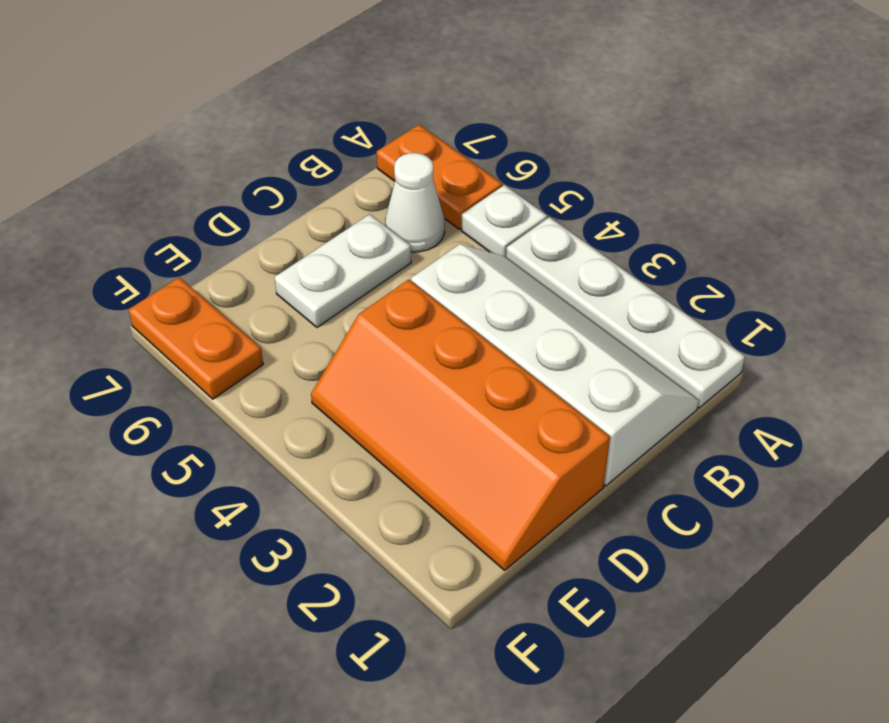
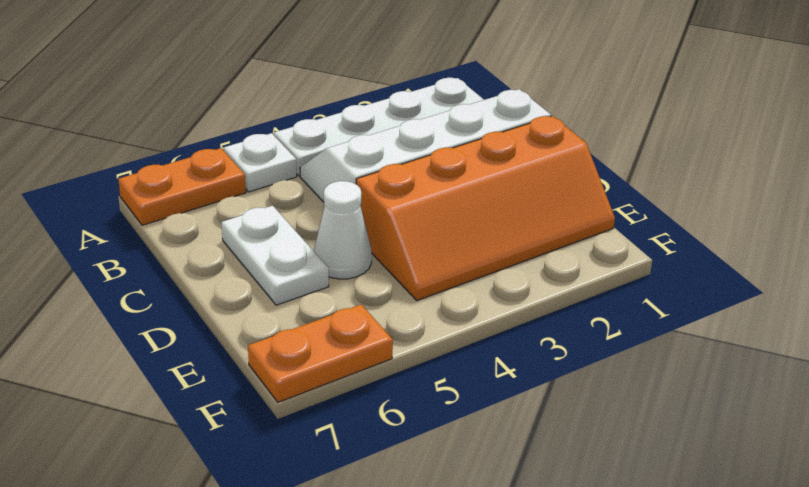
white 1x1 cone [385,153,445,252] -> white 1x1 cone moved to [314,181,372,279]

